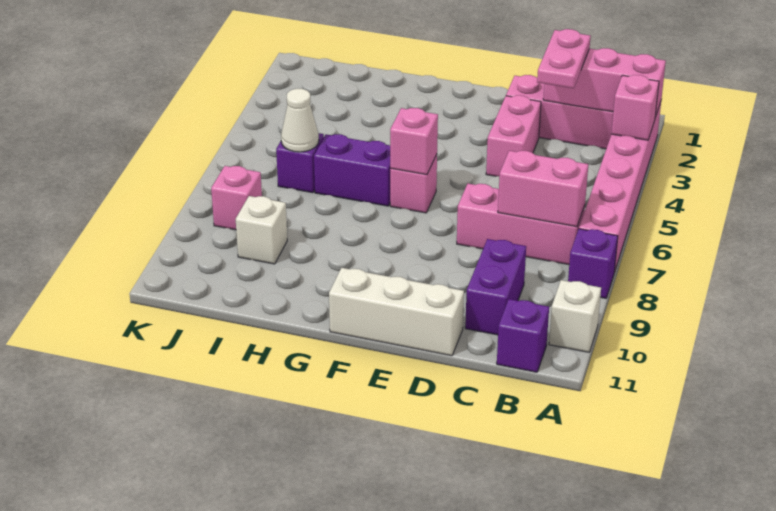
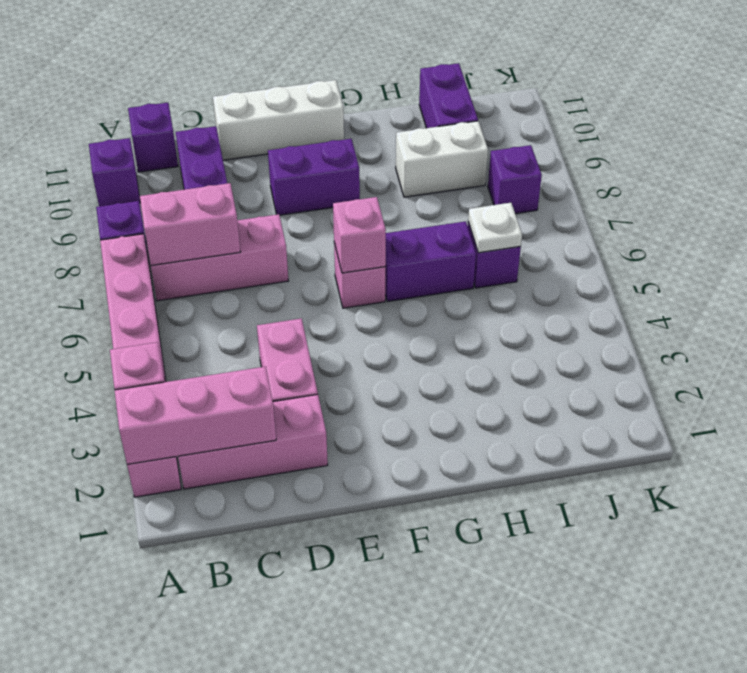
white 1x1 brick [549,280,601,352] -> purple 1x1 brick [89,138,140,206]
pink 1x2 plate [537,29,591,88] -> none
none -> purple 1x2 brick [268,139,360,215]
white 1x1 cone [281,89,319,152] -> white 1x1 plate [468,203,522,253]
white 1x1 brick [236,196,287,264] -> white 1x2 brick [396,121,488,197]
none -> purple 1x2 brick [419,63,478,128]
pink 1x1 brick [211,166,262,230] -> purple 1x1 brick [488,145,542,214]

